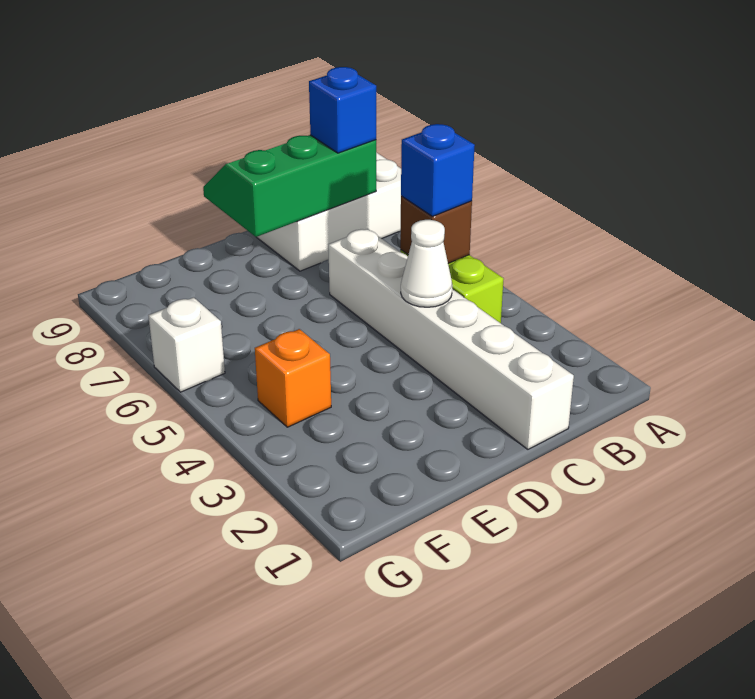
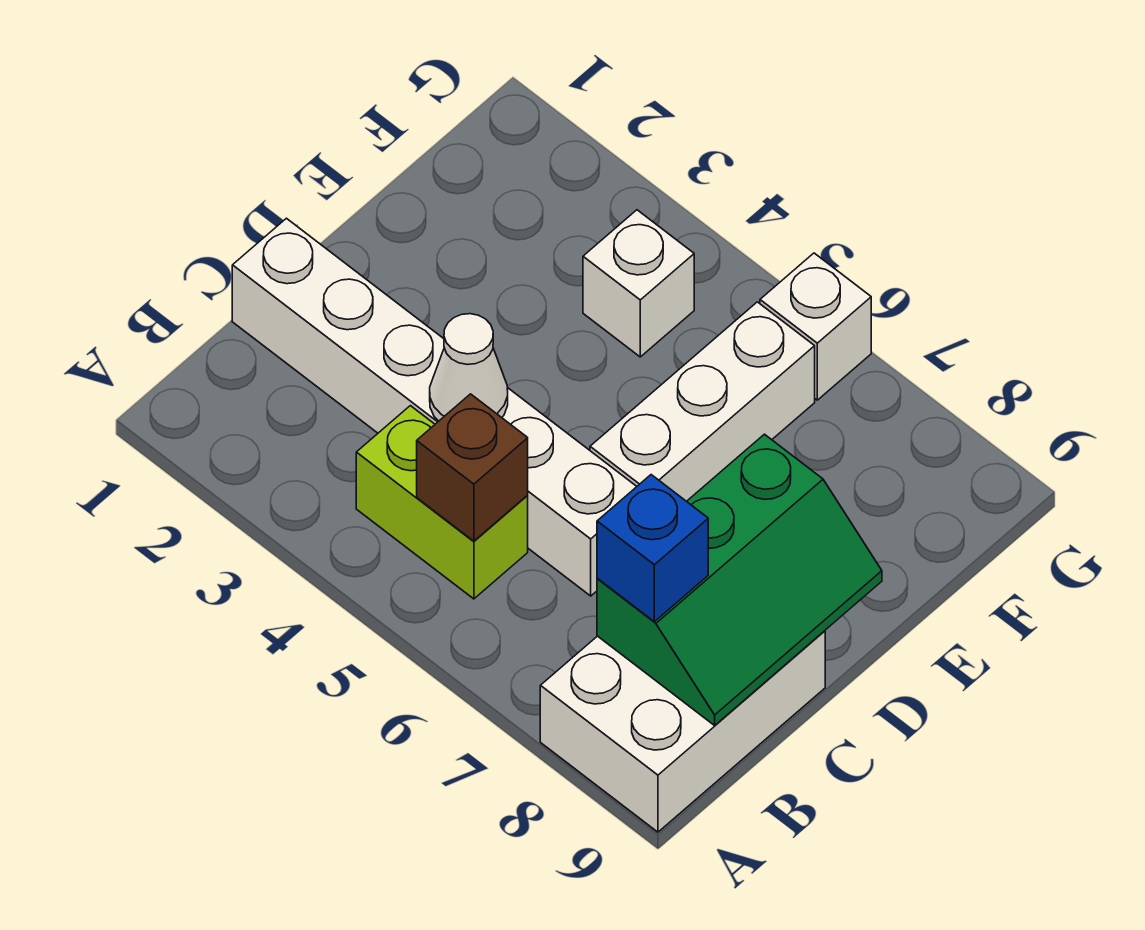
blue 1x1 brick [401,124,475,216] -> none
none -> white 1x3 brick [590,302,815,501]
orange 1x1 brick [255,329,331,427] -> white 1x1 brick [583,210,694,357]

